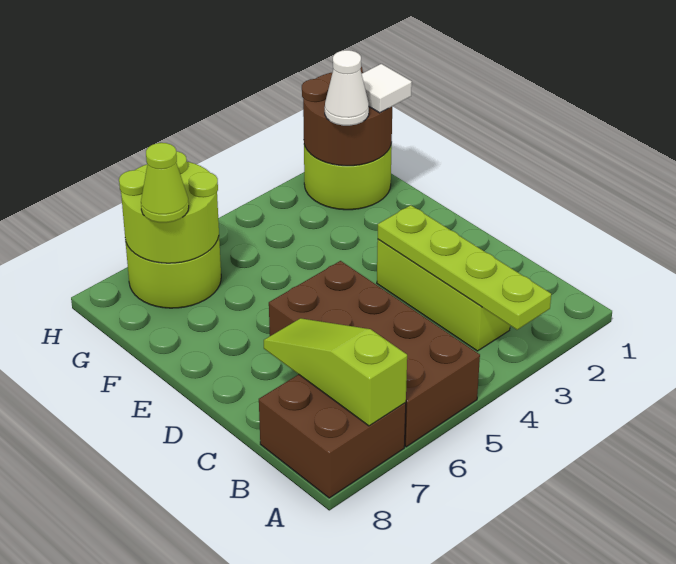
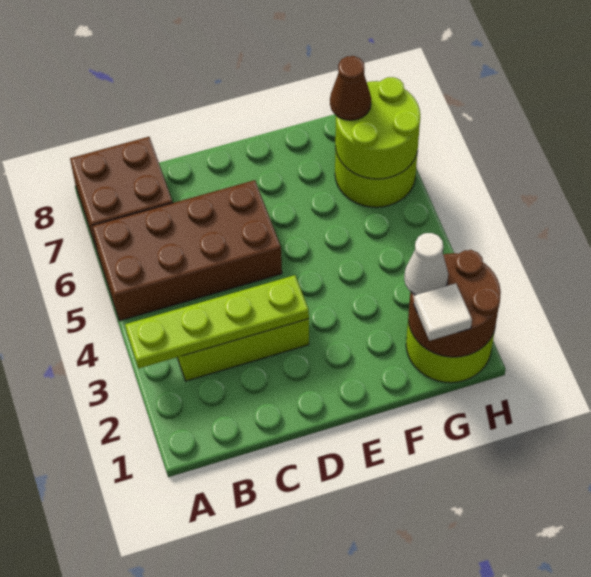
lime 1x3 slope [264,318,407,426] -> none
lime 1x1 cone [141,143,189,223] -> brown 1x1 cone [330,56,371,120]

